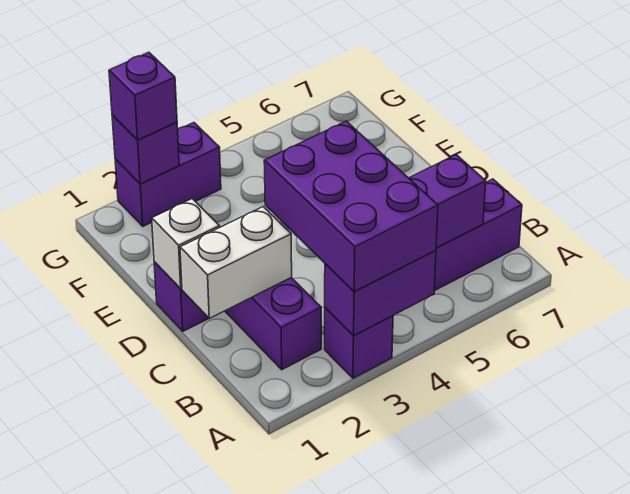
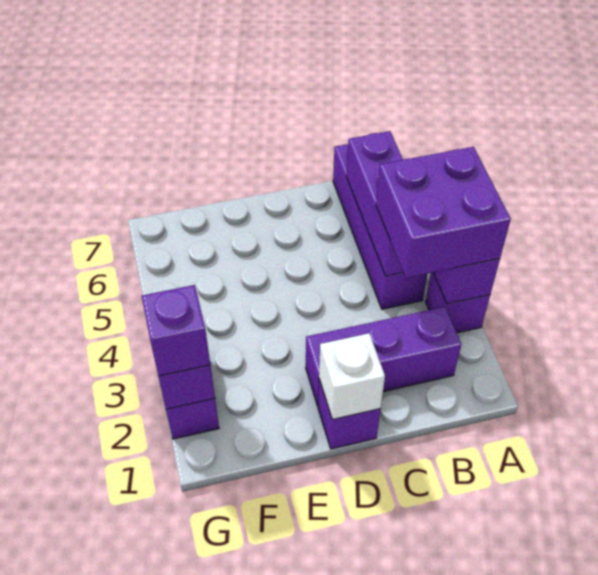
purple 2x3 brick [264,121,438,292] -> purple 2x2 brick [376,147,511,278]
white 1x2 brick [180,207,292,318] -> none

